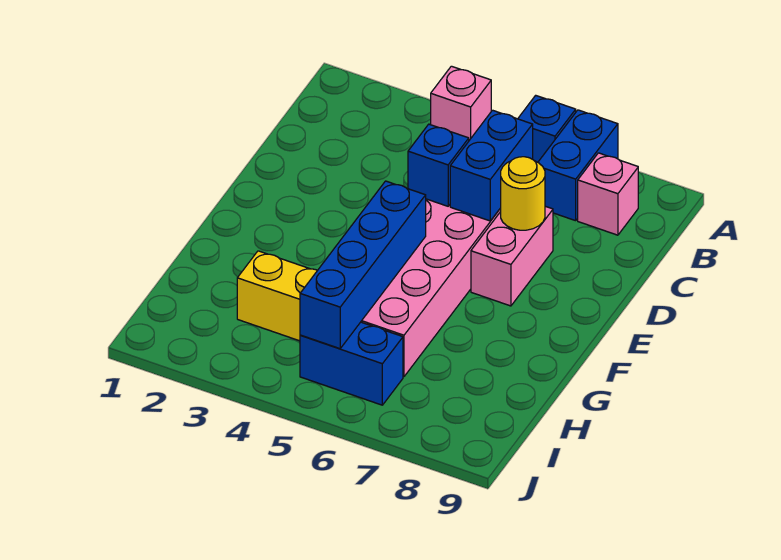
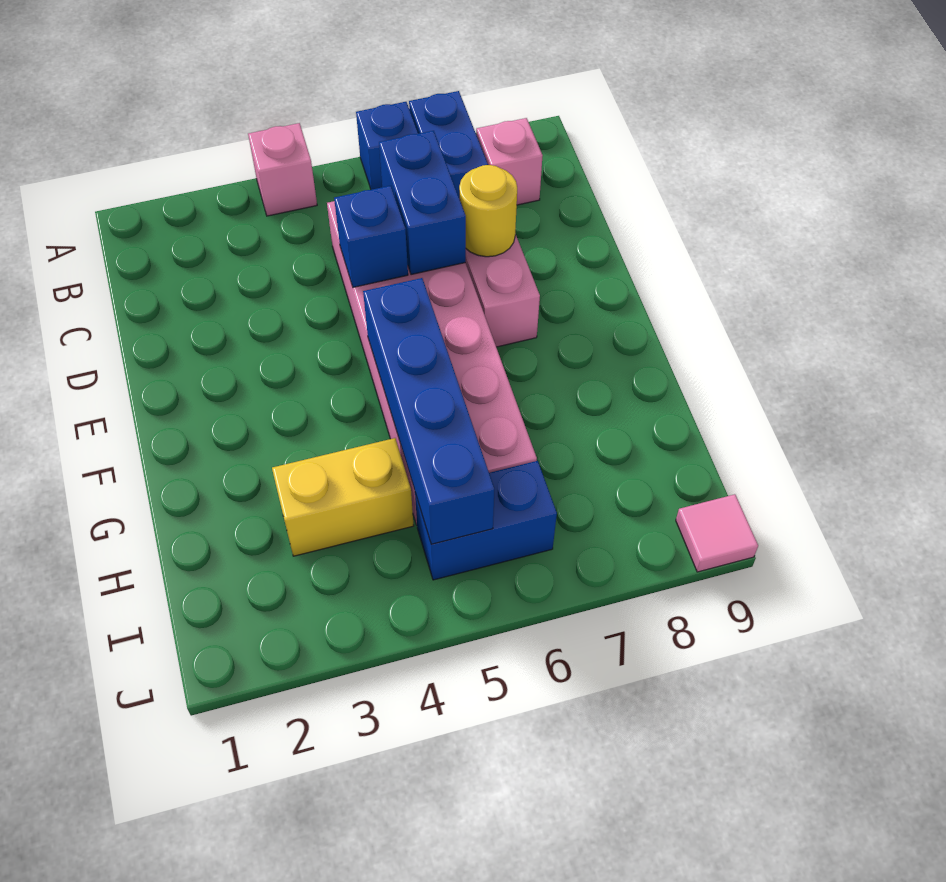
none -> pink 1x1 tile [676,494,758,572]

